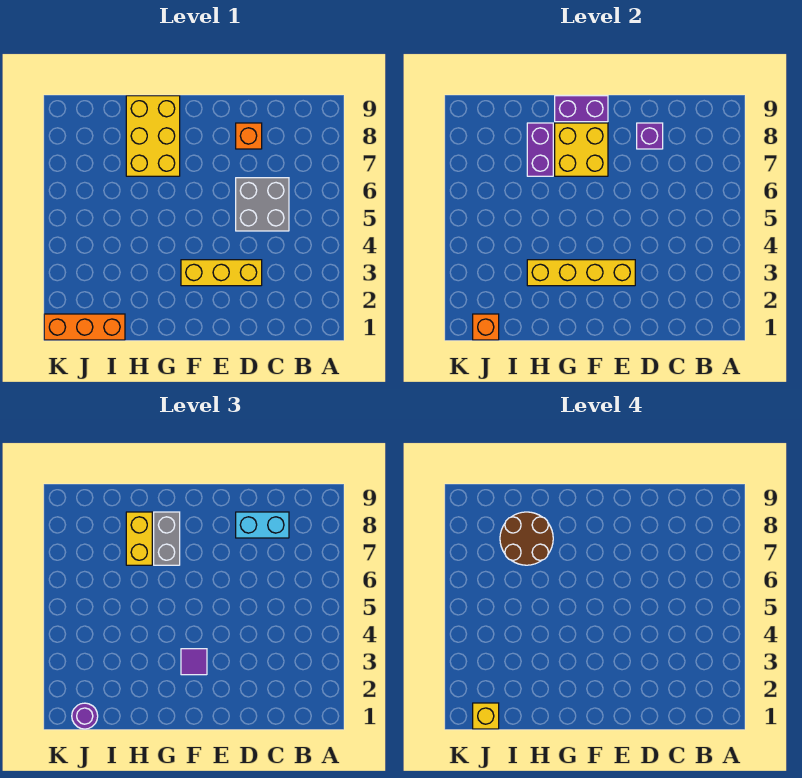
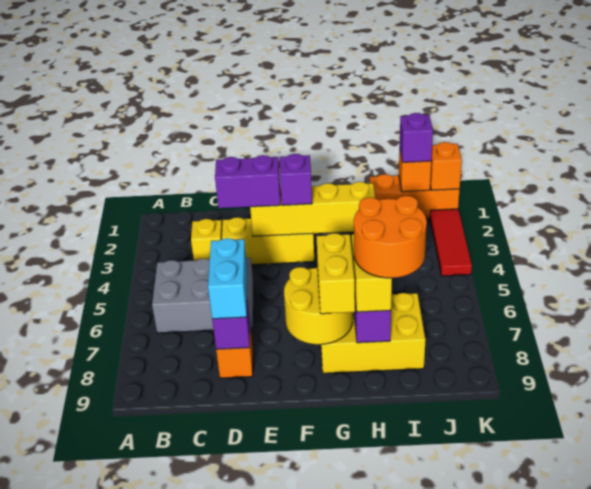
grey 2x2 brick [236,178,289,231] -> grey 2x3 brick [152,258,254,333]
cyan 1x2 brick [236,512,289,538] -> cyan 1x2 brick turned to [208,238,247,319]
purple 1x1 tile [181,649,207,675] -> purple 1x1 brick [280,154,312,205]
yellow 2x2 brick [555,123,608,176] -> yellow 2x2 round brick [284,267,353,344]
purple 1x2 brick [555,96,608,122] -> purple 1x2 brick moved to [215,155,280,208]
yellow 2x3 brick [126,96,180,176] -> yellow 2x3 brick turned to [321,293,426,373]
grey 1x2 brick [154,512,180,565] -> yellow 1x2 brick [316,233,355,314]
brown 2x2 round brick [500,512,553,565] -> orange 2x2 round brick [354,196,427,278]
purple 1x1 round brick [72,703,98,729] -> purple 1x1 brick [400,113,433,162]
yellow 1x1 brick [473,703,499,729] -> yellow 1x1 brick moved to [191,219,222,260]
none -> orange 1x1 brick [430,142,462,190]
none -> red 1x3 tile [430,209,472,276]

